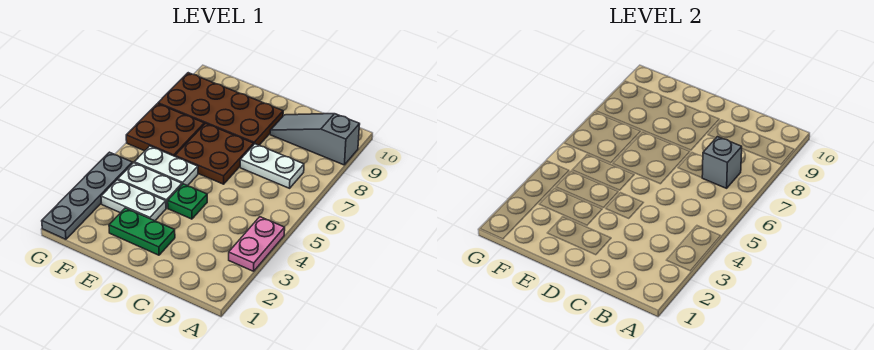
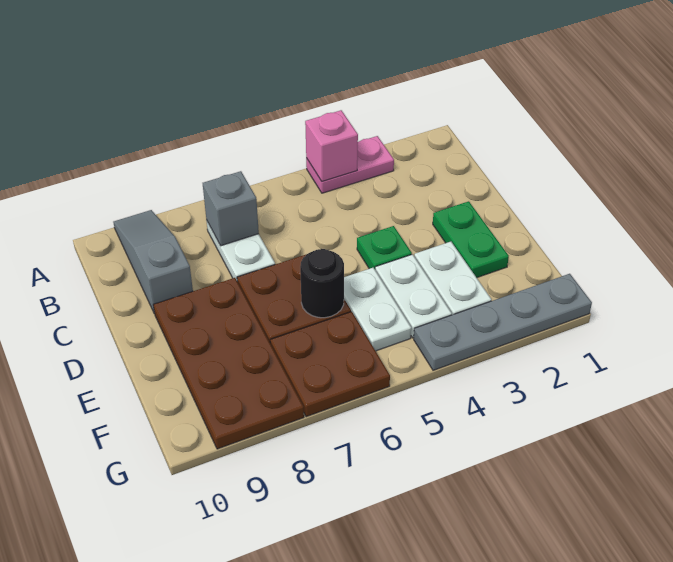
none -> pink 1x1 brick [305,110,358,182]
grey 1x3 slope [270,114,360,165] -> grey 1x3 slope turned to [113,210,193,314]
none -> black 1x1 round brick [300,249,344,318]

